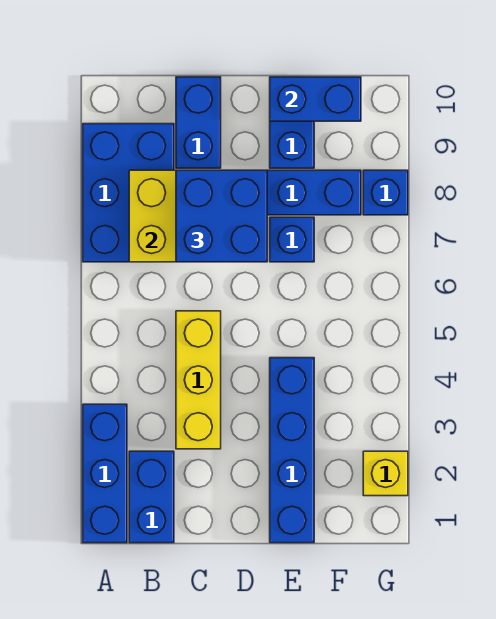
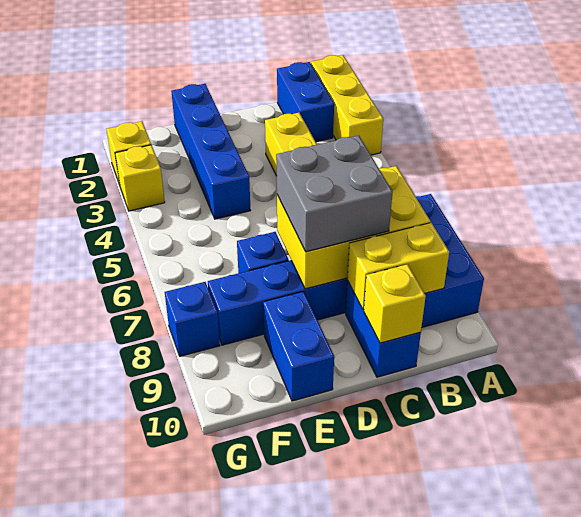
blue 1x3 brick [83,404,127,543] -> yellow 1x3 brick [311,55,383,155]
none -> yellow 1x2 brick [347,223,449,310]
blue 2x2 brick [176,170,267,262] -> grey 2x2 brick [276,135,393,252]
none -> yellow 1x1 brick [364,264,426,343]
blue 1x2 brick [270,77,361,121] -> none
none -> yellow 1x1 brick [115,145,165,211]

